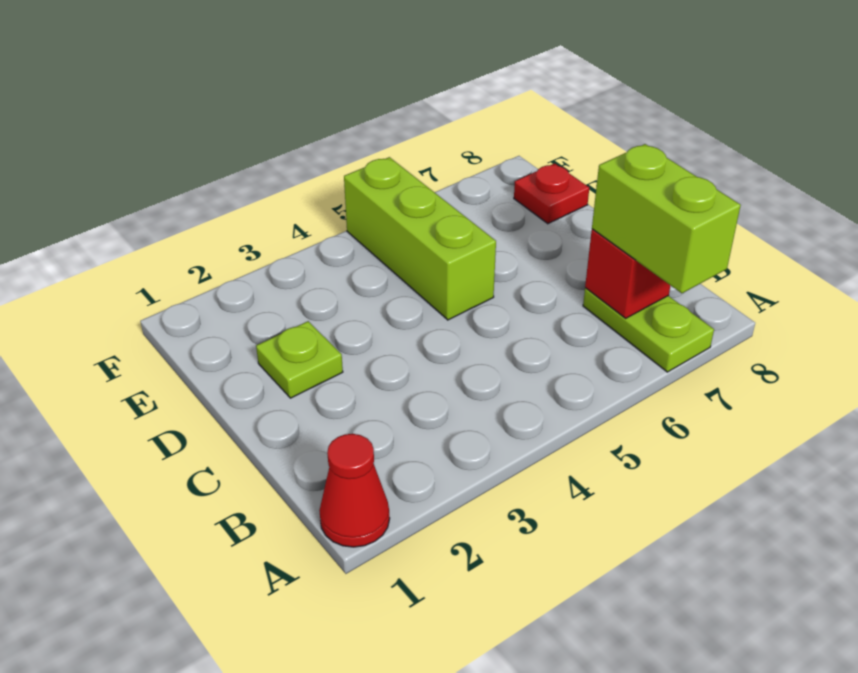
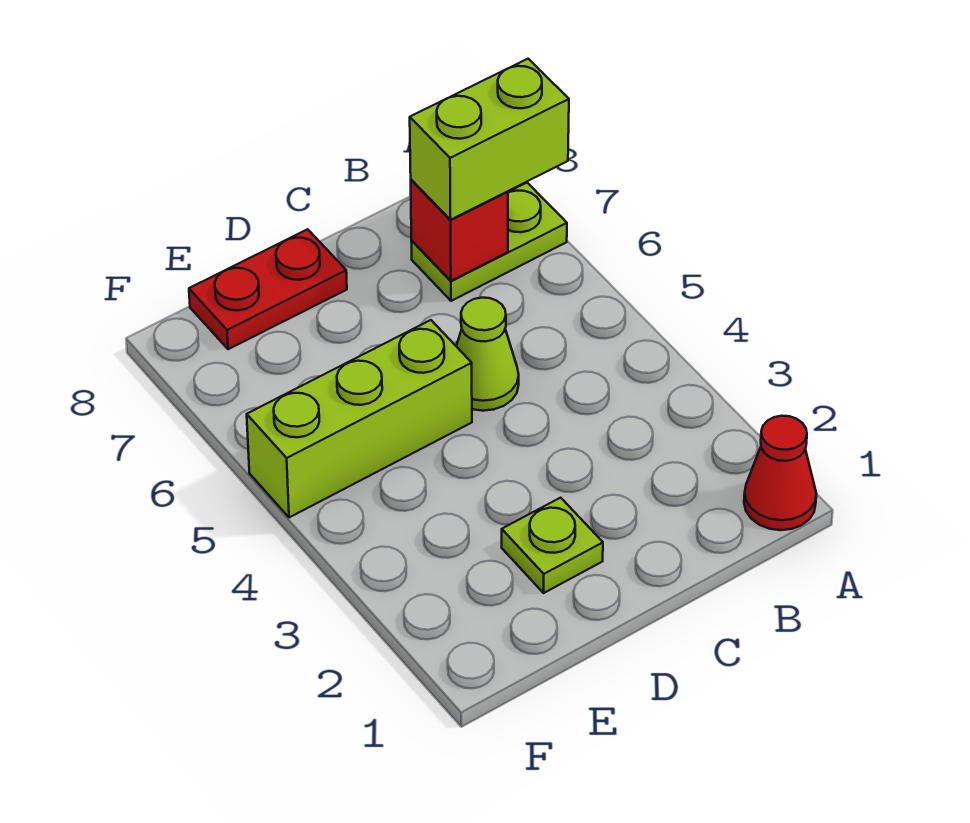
none -> lime 1x1 cone [456,298,519,411]
red 1x1 plate [514,163,589,224] -> red 1x2 plate [189,229,347,349]

